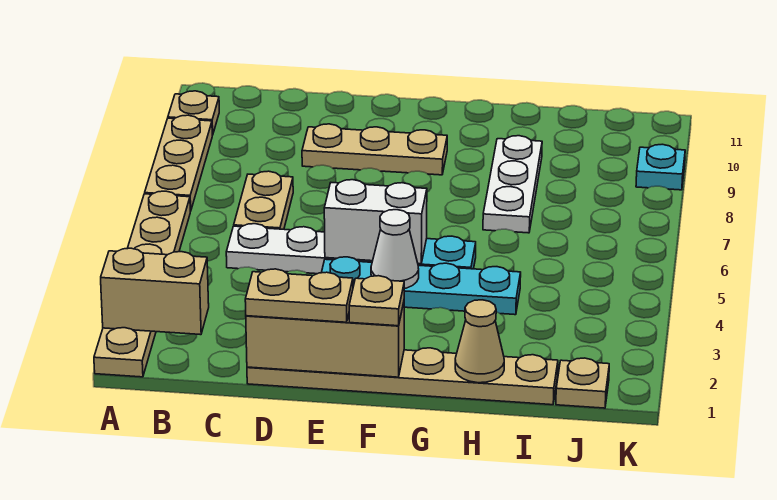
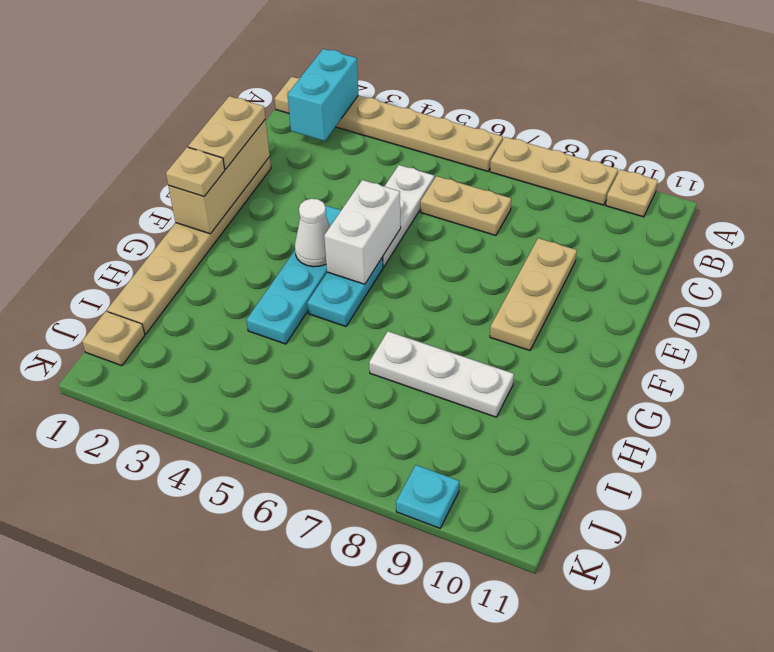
tan 1x2 brick [101,248,209,335] -> cyan 1x2 brick [287,49,358,141]
tan 1x1 cone [455,300,504,383] -> none

